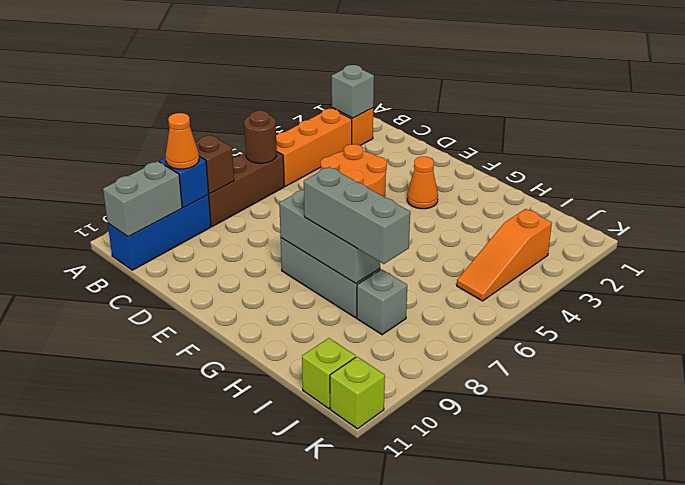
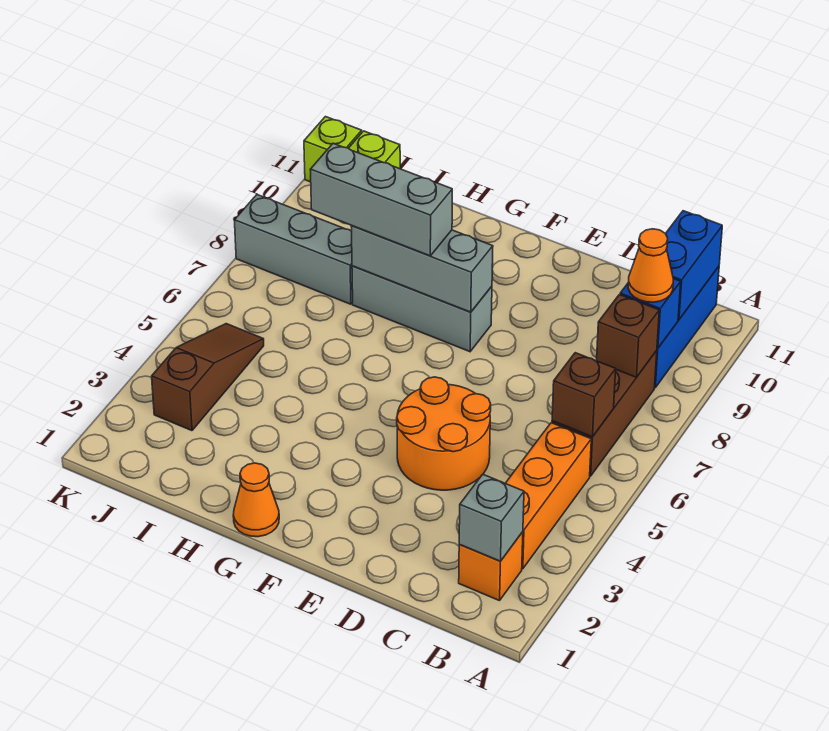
brown 1x1 round brick [244,111,277,163] -> brown 1x1 brick [552,353,616,437]
grey 1x2 brick [103,161,182,237] -> blue 1x2 brick [666,211,722,320]
orange 1x1 cone [407,157,438,209] -> orange 1x1 cone moved to [233,463,279,537]
grey 1x1 brick [357,269,407,335] -> grey 1x3 brick [235,195,353,304]
orange 1x3 slope [457,209,552,301] -> brown 1x3 slope [152,324,264,431]

